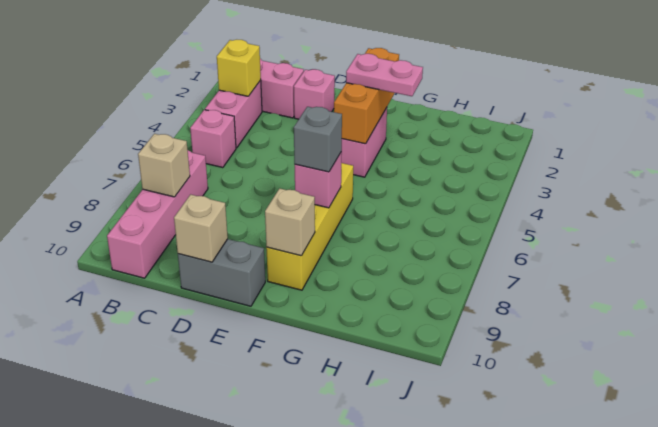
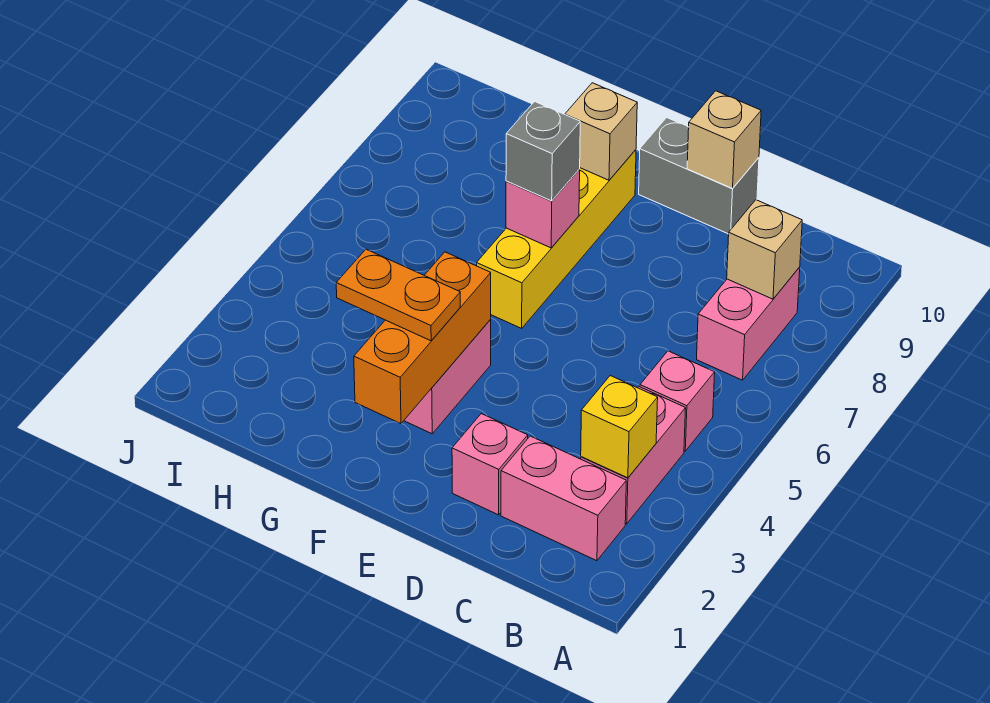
pink 1x4 brick [107,150,208,278] -> pink 1x2 brick [697,267,800,380]
pink 1x2 plate [346,54,423,96] -> orange 1x2 plate [336,249,460,341]

